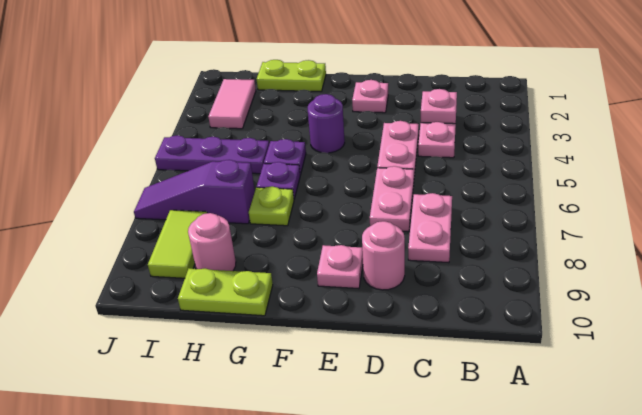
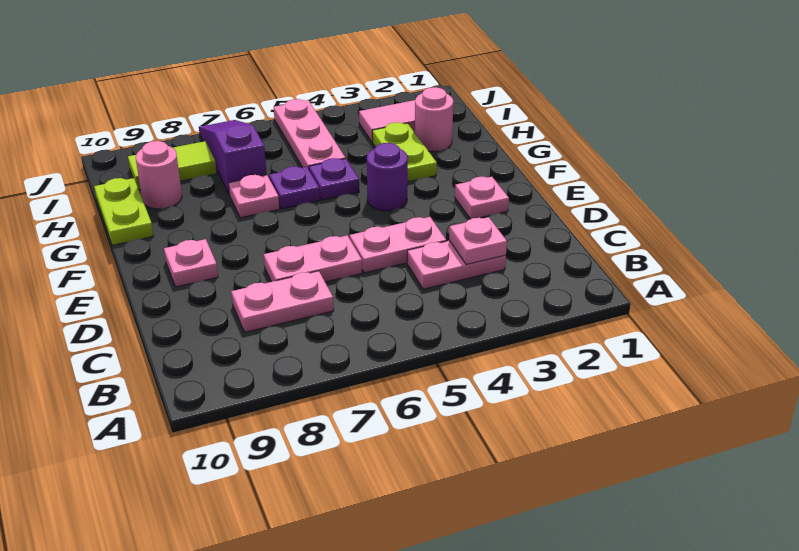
pink 1x1 round brick [362,221,405,290] -> pink 1x1 round brick moved to [415,87,453,152]
lime 1x2 plate [257,60,326,91] -> lime 1x2 plate moved to [372,122,437,182]
lime 1x1 plate [249,186,294,226] -> pink 1x1 plate [229,175,279,218]
purple 1x3 plate [155,135,269,174] -> pink 1x3 plate [274,99,345,169]

